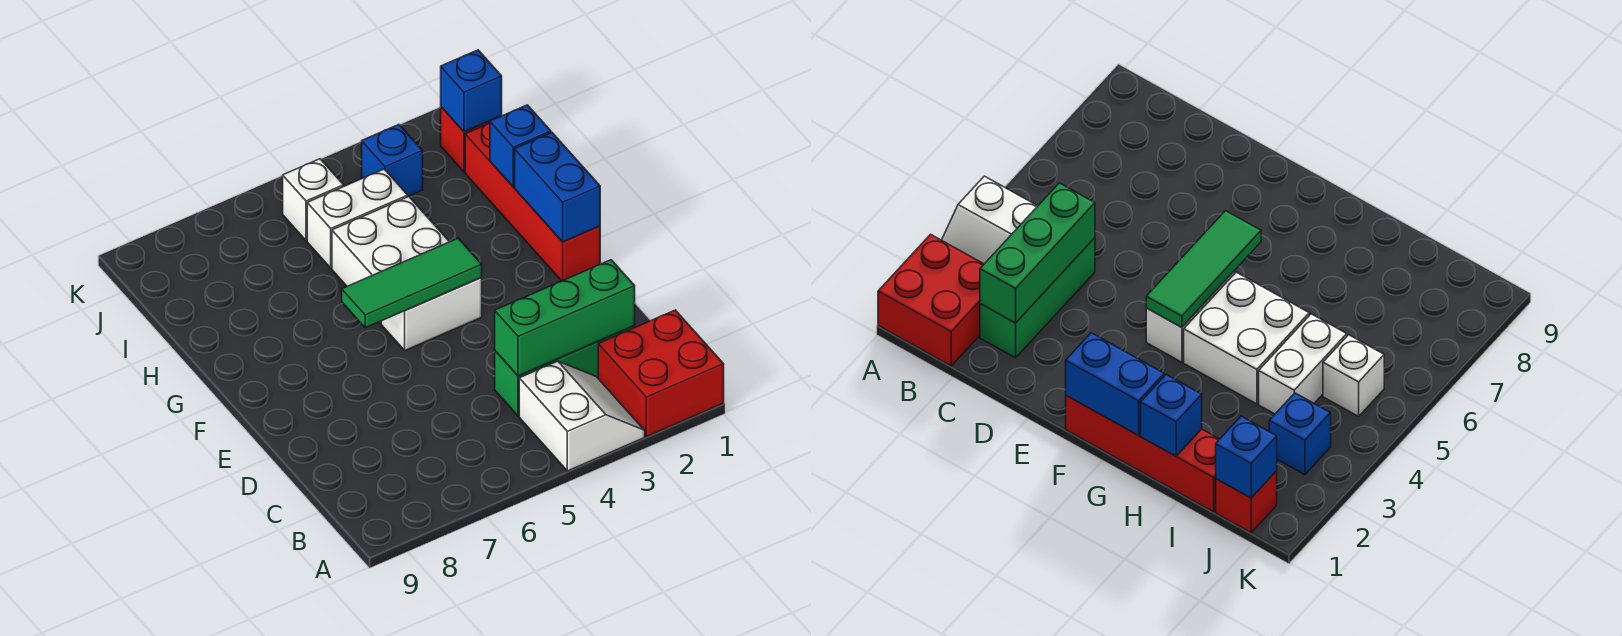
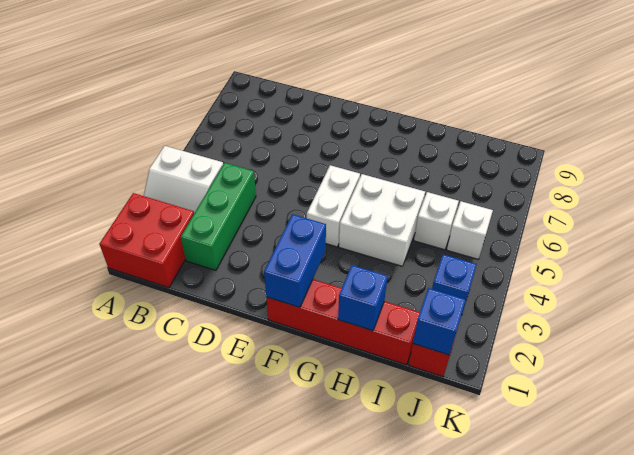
green 1x3 brick [495,260,635,376] -> none
blue 1x2 brick [515,133,600,242] -> blue 1x2 brick turned to [264,214,326,307]
green 1x3 tile [342,238,482,328] -> none
white 1x2 brick [307,169,408,268] -> white 1x1 brick [414,192,459,250]

